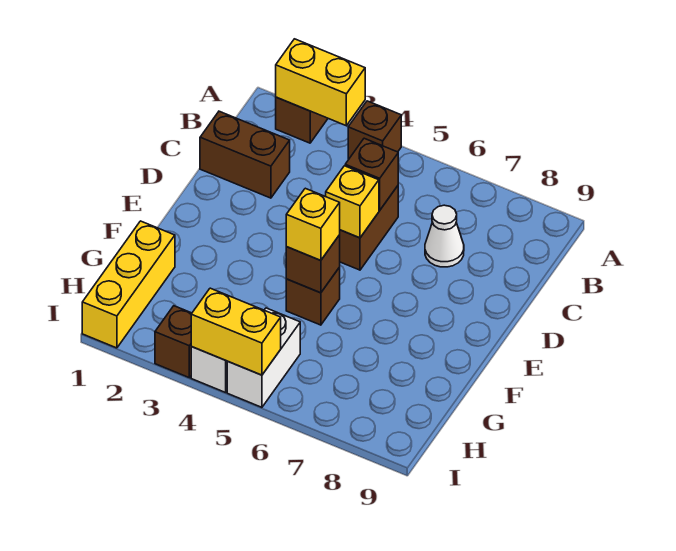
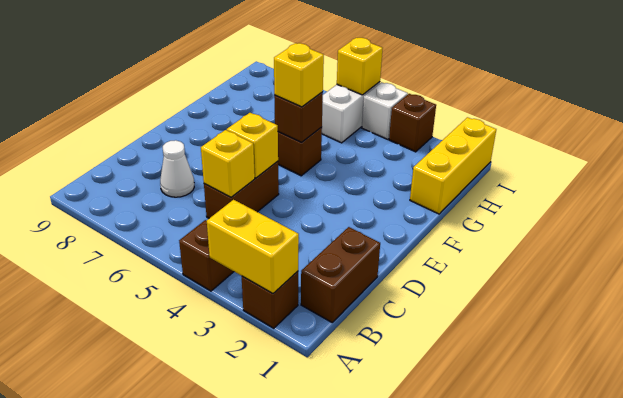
brown 1x2 brick [200,111,290,198] -> brown 1x2 brick turned to [301,227,380,322]
brown 1x1 brick [345,138,398,210] -> yellow 1x1 brick [201,130,255,197]
yellow 1x2 brick [191,288,281,375] -> yellow 1x1 brick [337,38,383,95]

